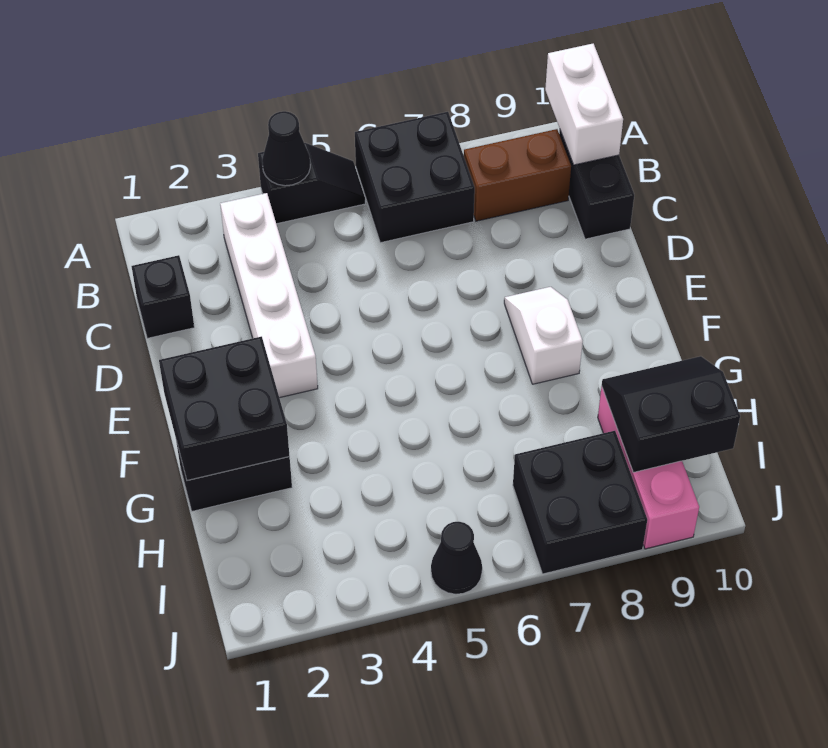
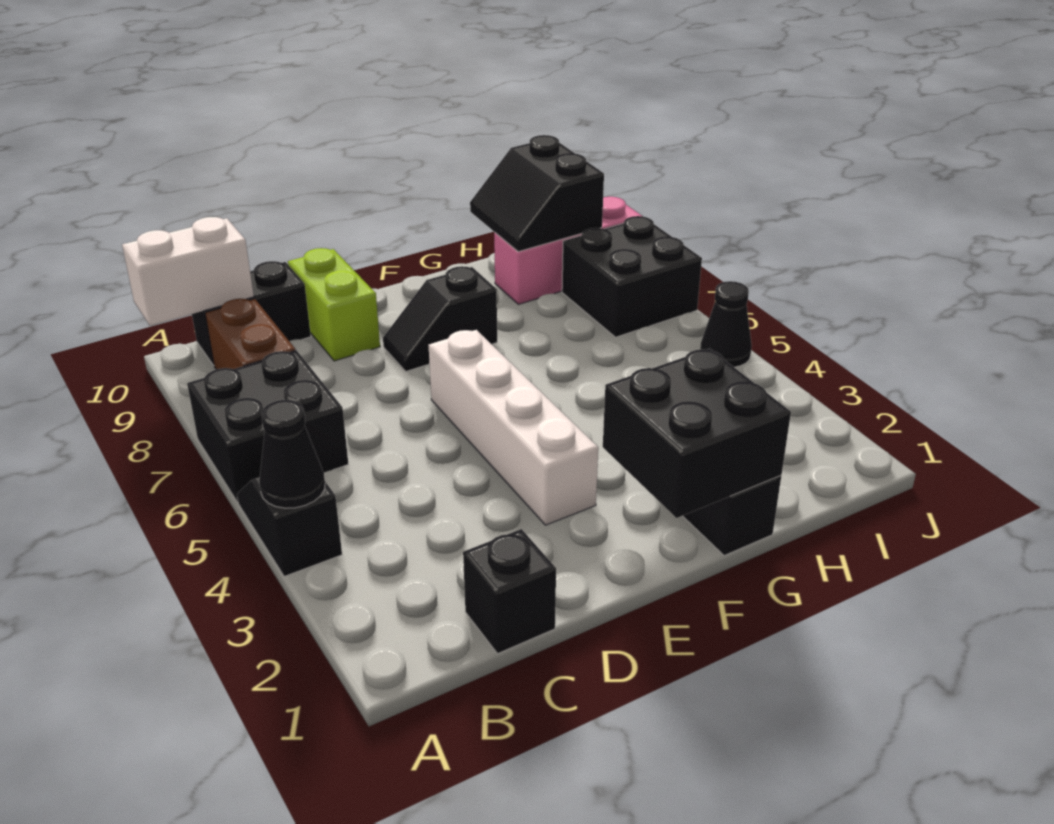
white 1x4 brick [220,193,318,398] -> white 1x4 brick turned to [429,330,598,525]
none -> lime 1x2 brick [288,248,380,361]
white 1x2 slope [504,287,583,384] -> black 1x2 slope [383,266,497,371]

